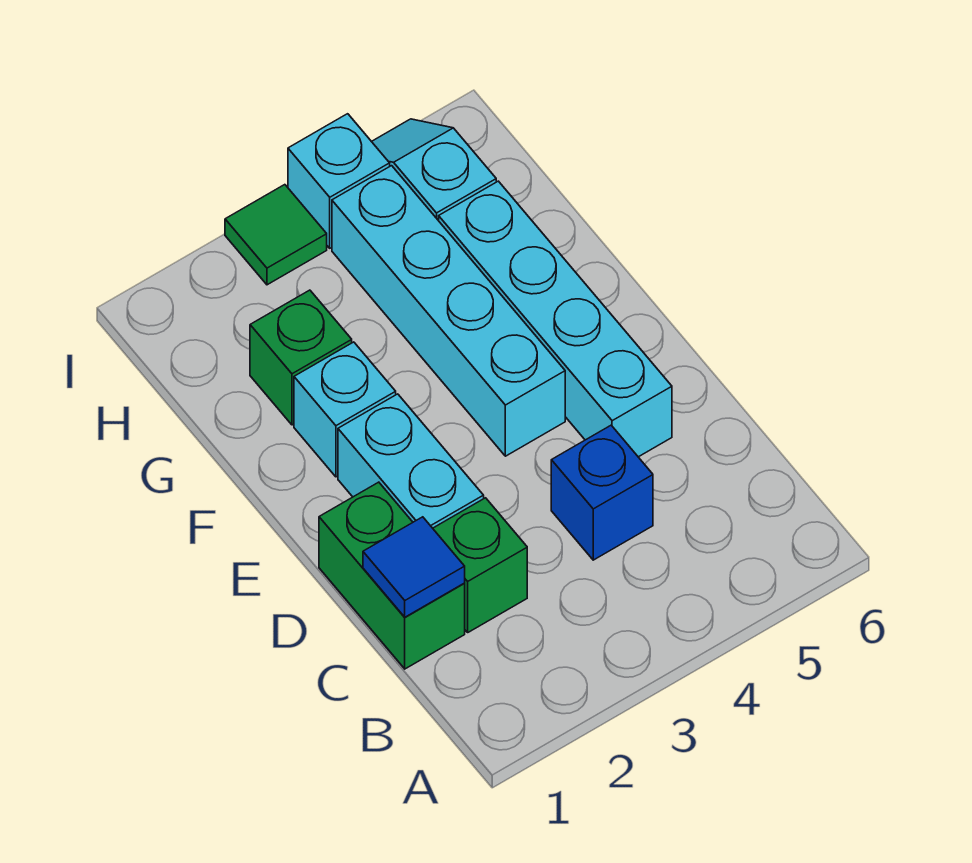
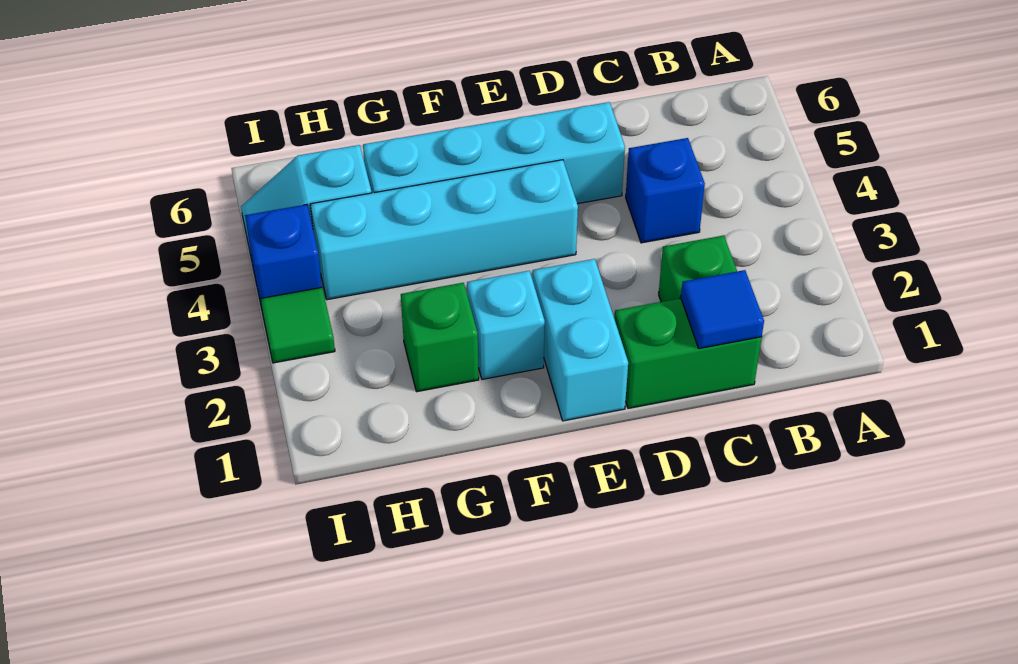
cyan 1x2 brick [338,394,484,528] -> cyan 1x2 brick turned to [533,259,628,421]
cyan 1x1 brick [288,114,390,248] -> blue 1x1 brick [245,204,322,308]

